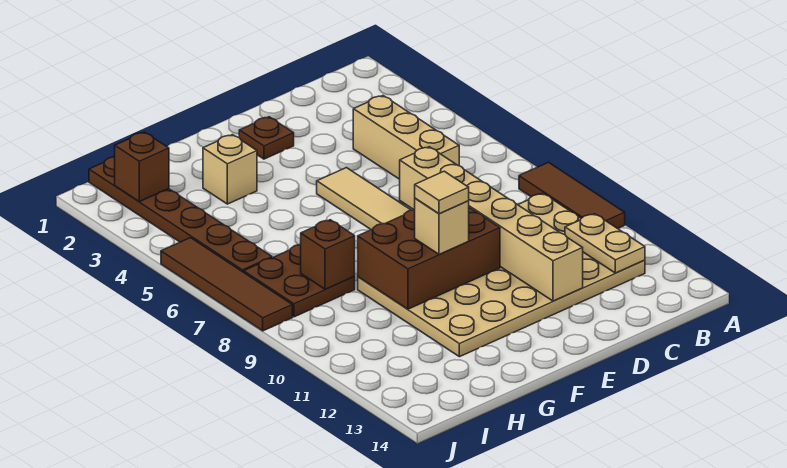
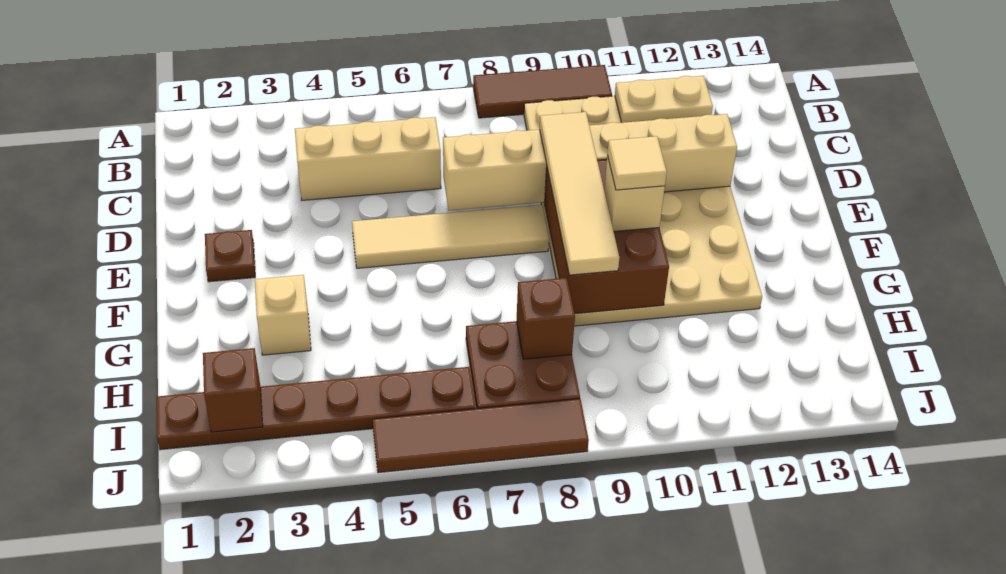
none -> tan 1x4 tile [540,112,619,275]

